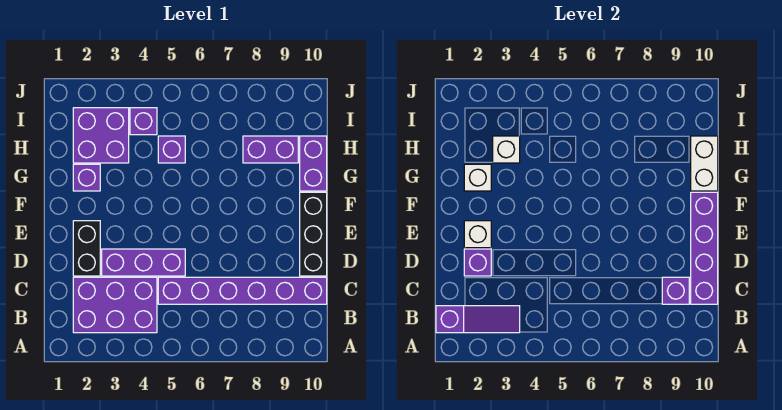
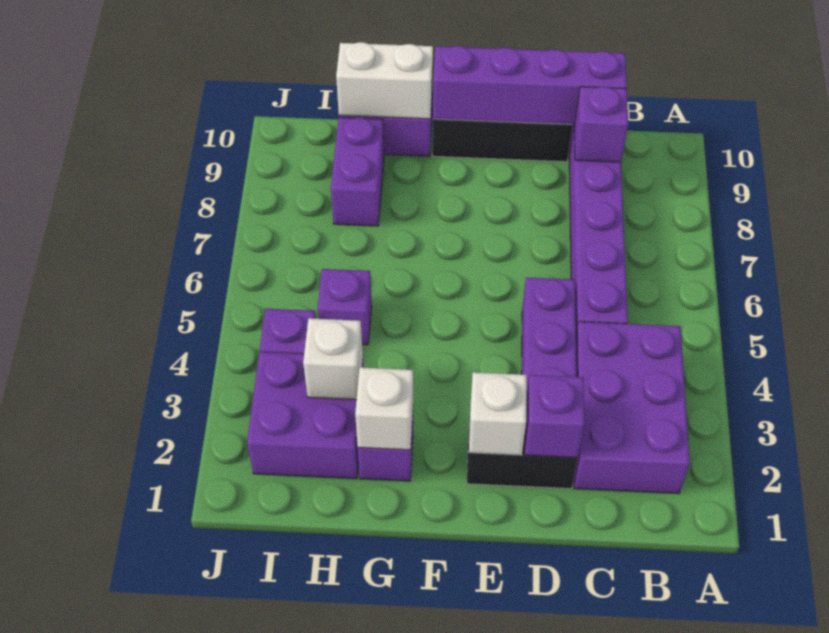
purple 1x3 slope [436,306,520,333] -> none

